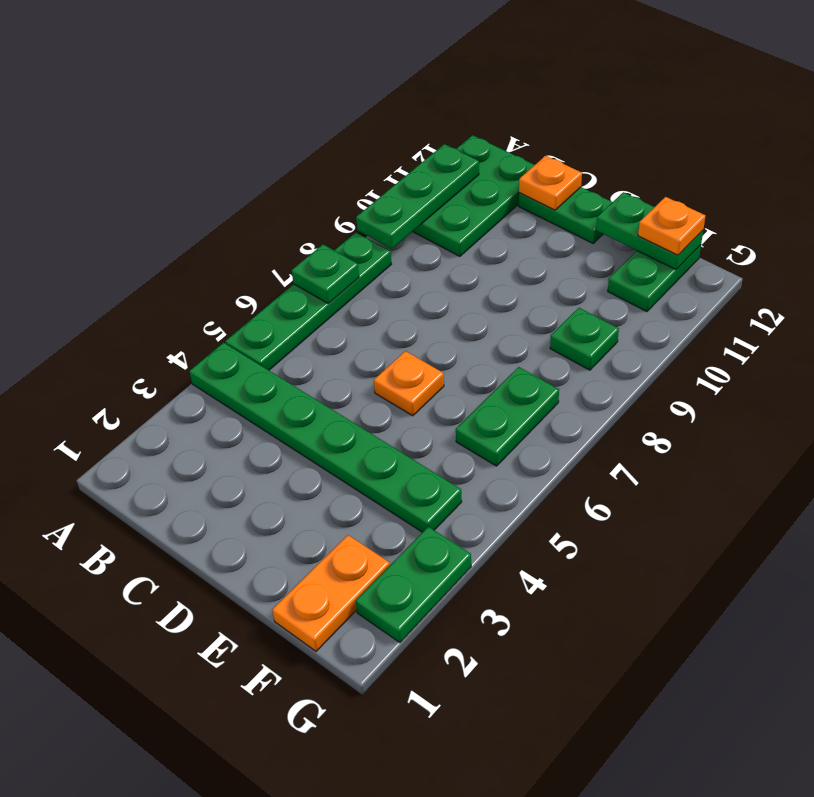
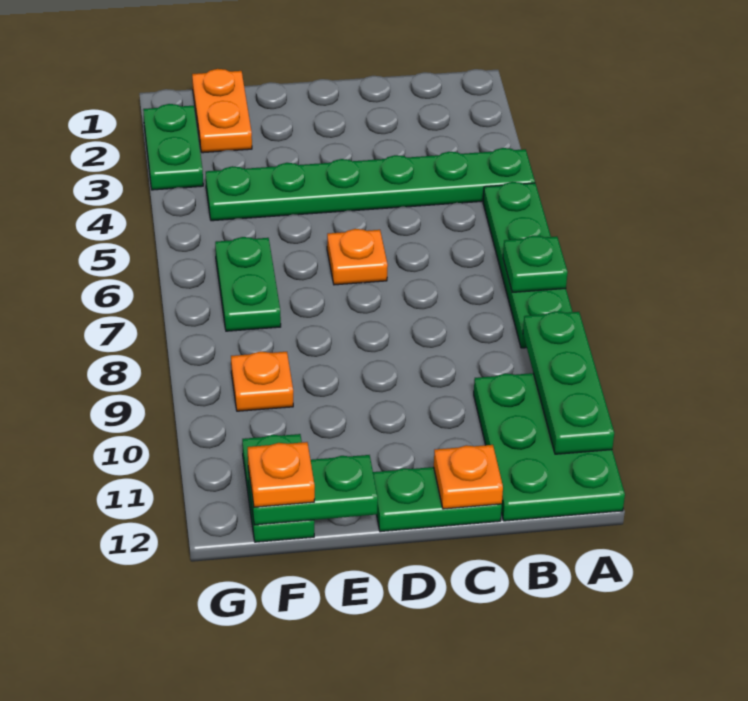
green 1x1 plate [550,308,619,370] -> orange 1x1 plate [231,352,293,411]

